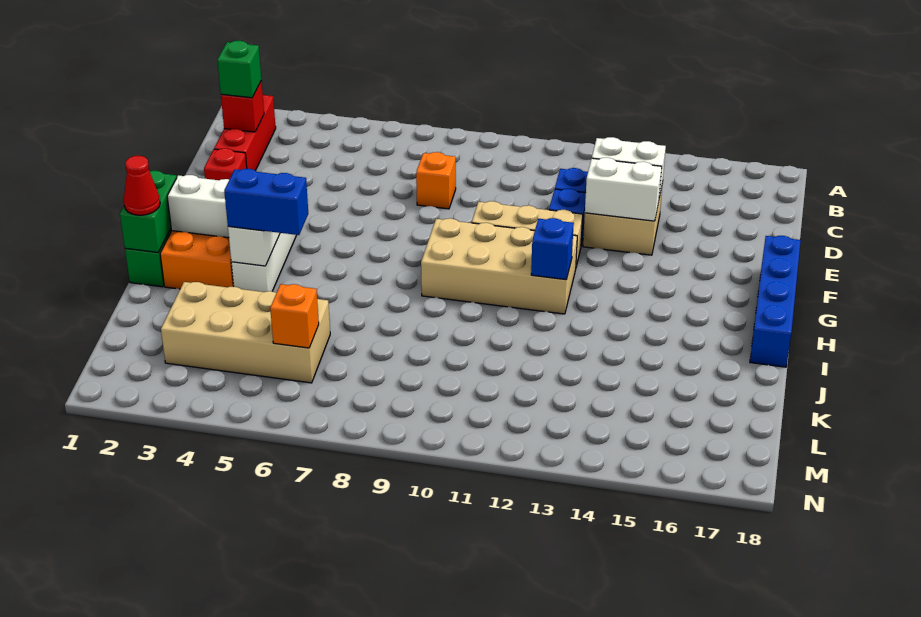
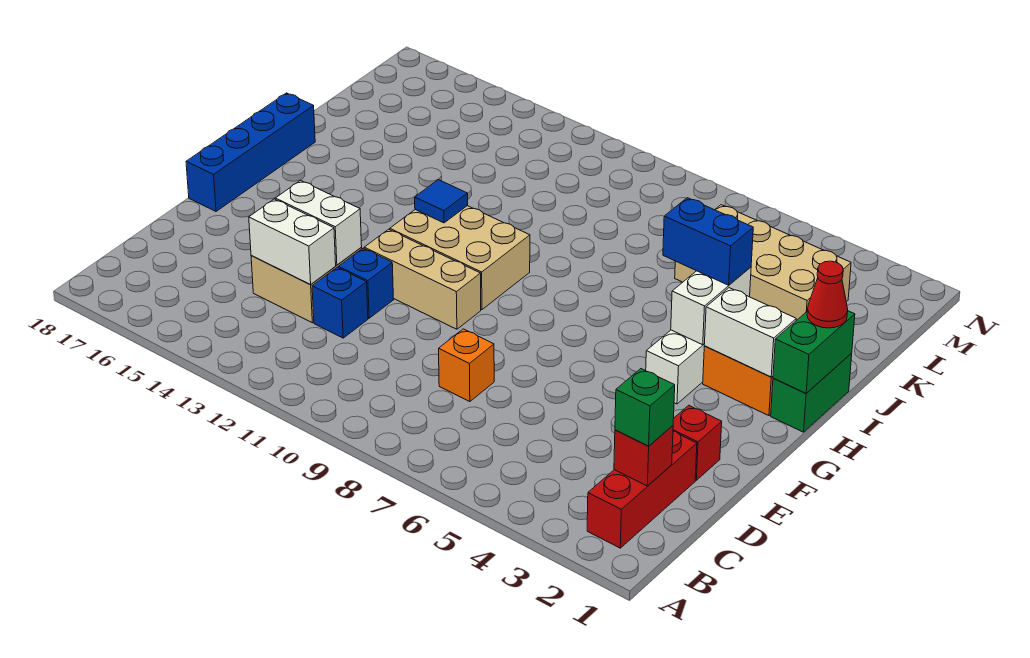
tan 2x4 brick [421,218,577,314] -> tan 2x3 brick [390,206,530,310]
blue 1x1 brick [531,218,574,280] -> blue 1x1 tile [415,180,468,223]
orange 1x1 brick [270,284,319,348] -> none

